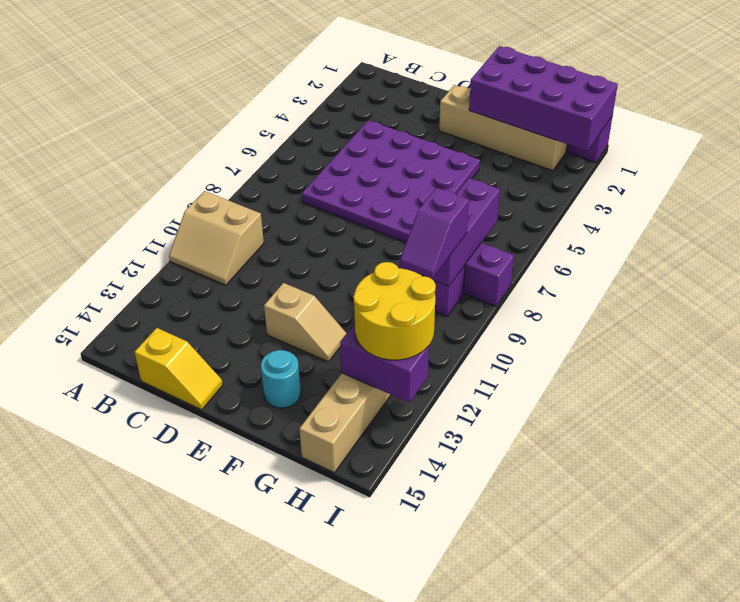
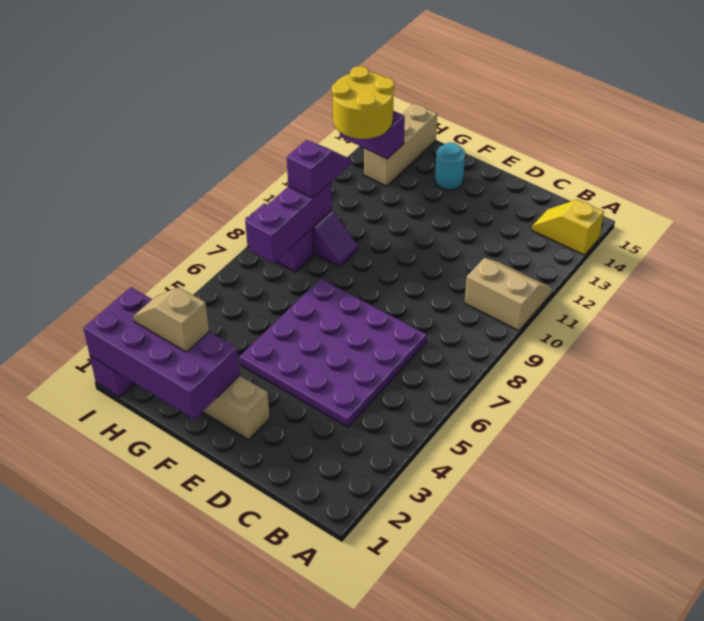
yellow 1x2 slope [135,328,223,410] -> yellow 1x2 slope moved to [532,199,604,255]
tan 1x2 slope [264,283,347,362] -> tan 1x2 slope moved to [133,287,209,352]

